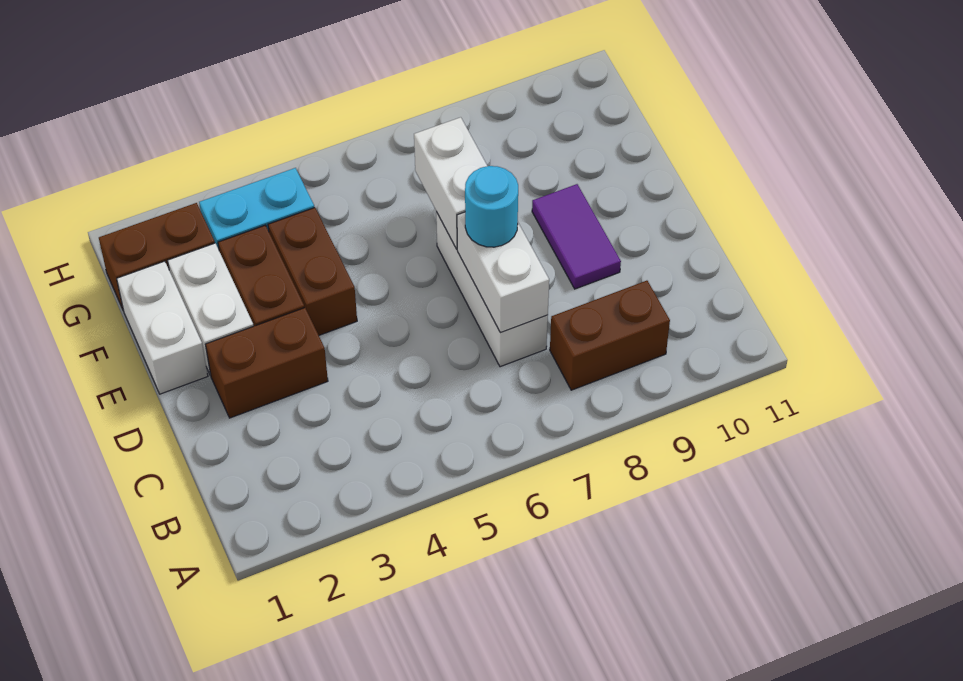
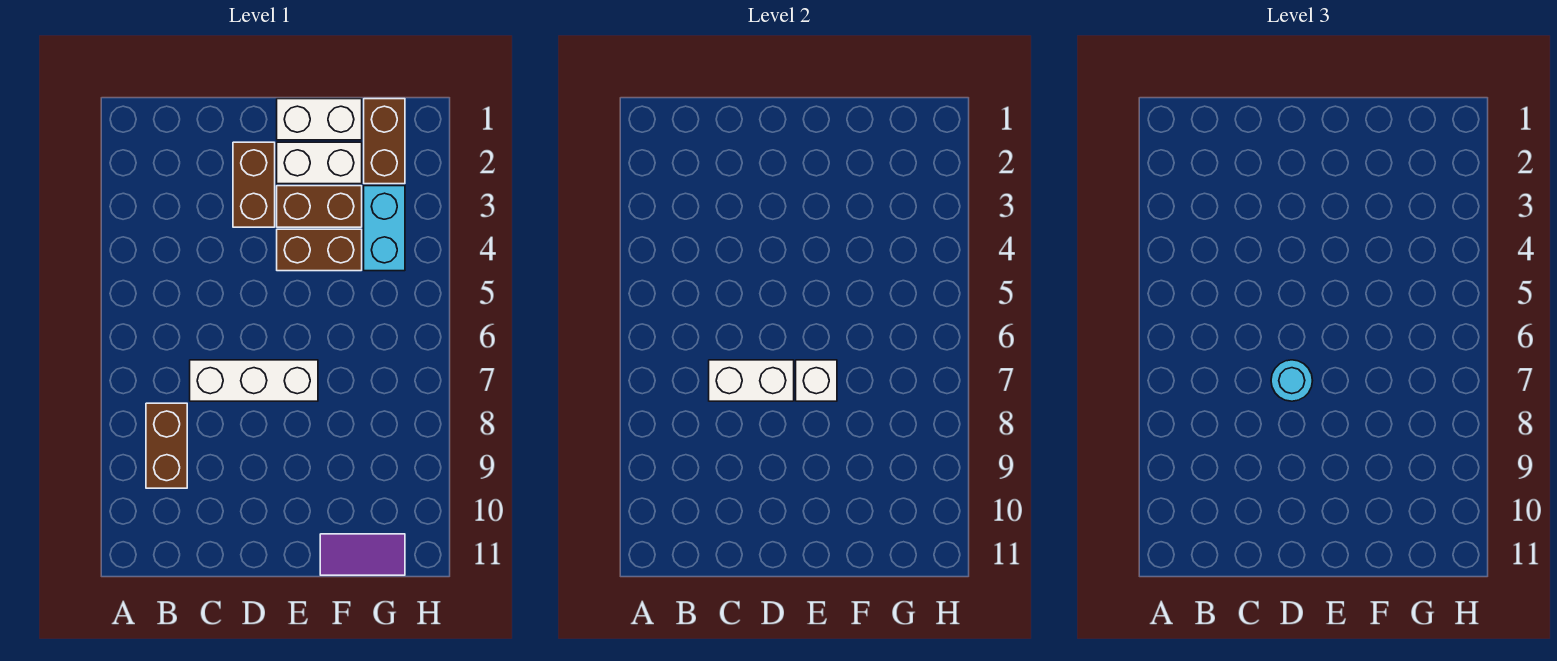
purple 1x2 tile [532,184,621,289] -> purple 1x2 tile moved to [320,534,405,575]
white 1x2 brick [414,117,487,249] -> white 1x1 brick [796,360,837,401]

